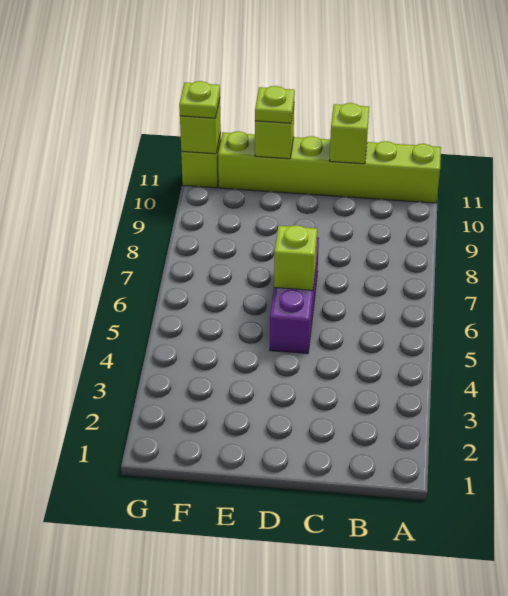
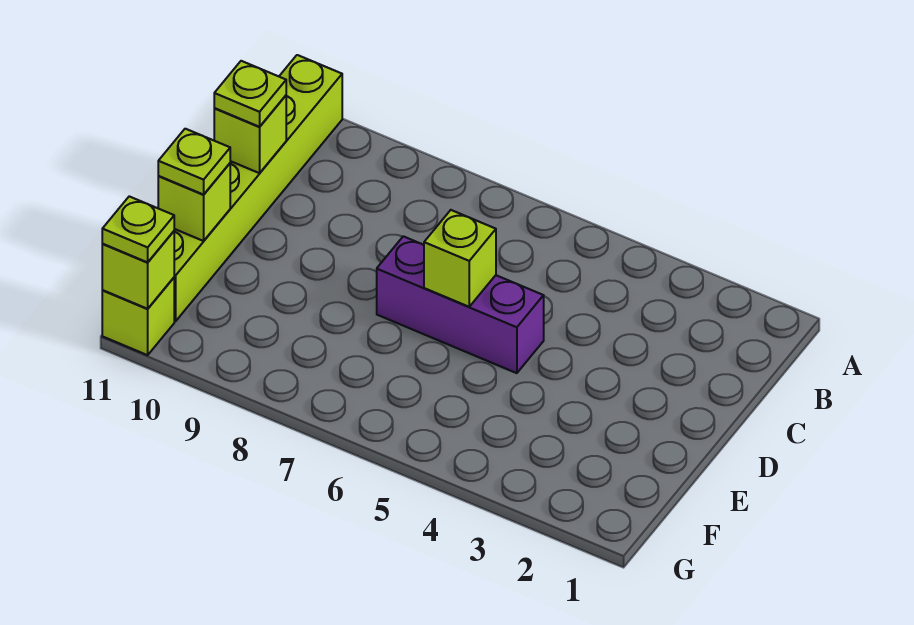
none -> lime 1x1 plate [214,61,286,127]

